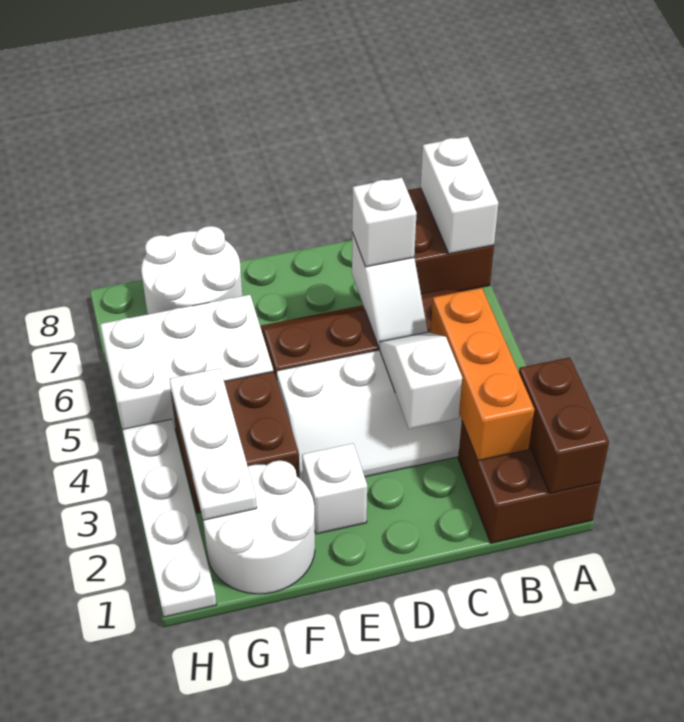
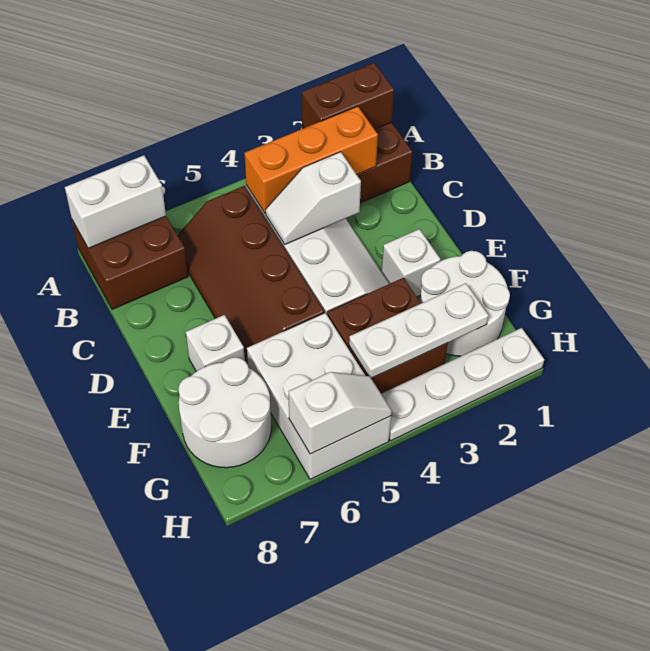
white 1x2 slope [352,233,427,348] -> white 1x2 slope moved to [289,372,392,454]
white 1x1 brick [352,178,417,267] -> white 1x1 brick moved to [186,315,245,371]

